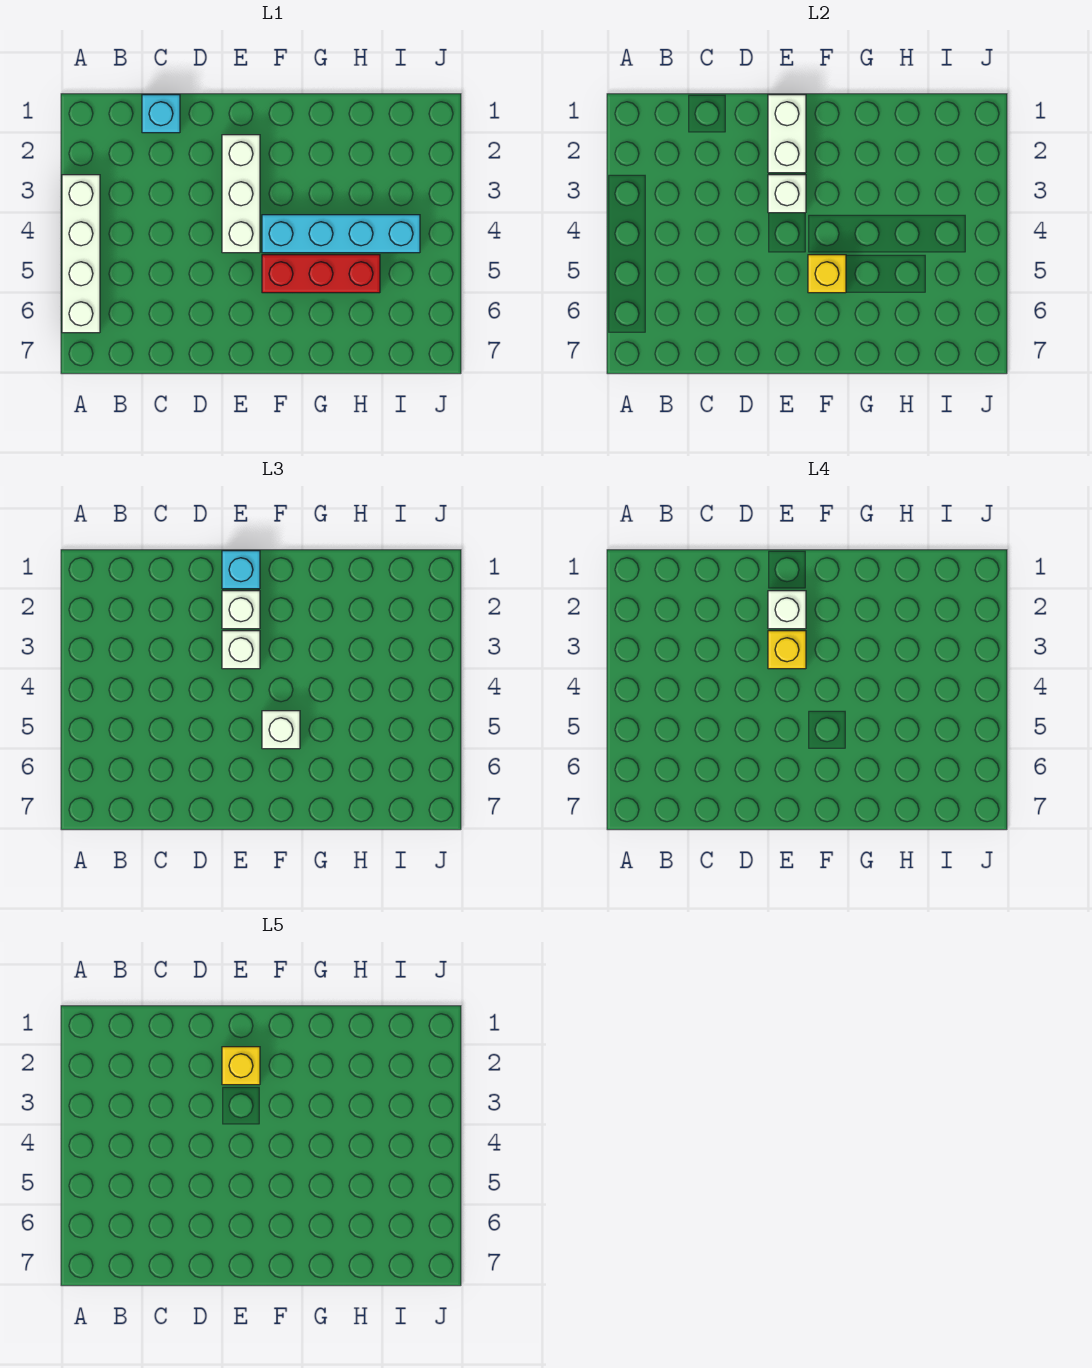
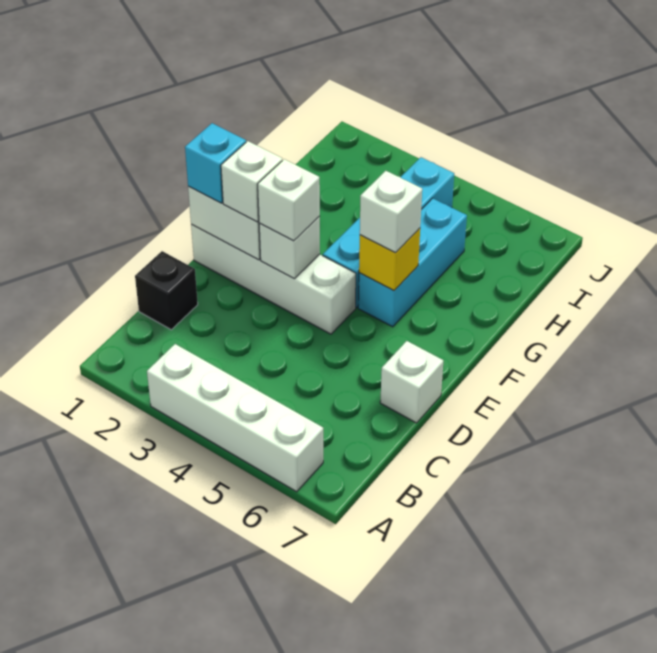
cyan 1x1 brick [142,95,180,133] -> black 1x1 brick [135,251,198,330]
white 1x3 brick [222,135,260,253] -> white 1x4 brick [191,224,356,334]
white 1x1 brick [768,591,806,629] -> white 1x1 brick moved to [380,341,443,423]
yellow 1x1 brick [222,1047,260,1085] -> none
yellow 1x1 brick [768,631,806,669] -> none
red 1x3 brick [262,255,380,293] -> cyan 1x3 brick [358,198,467,327]

